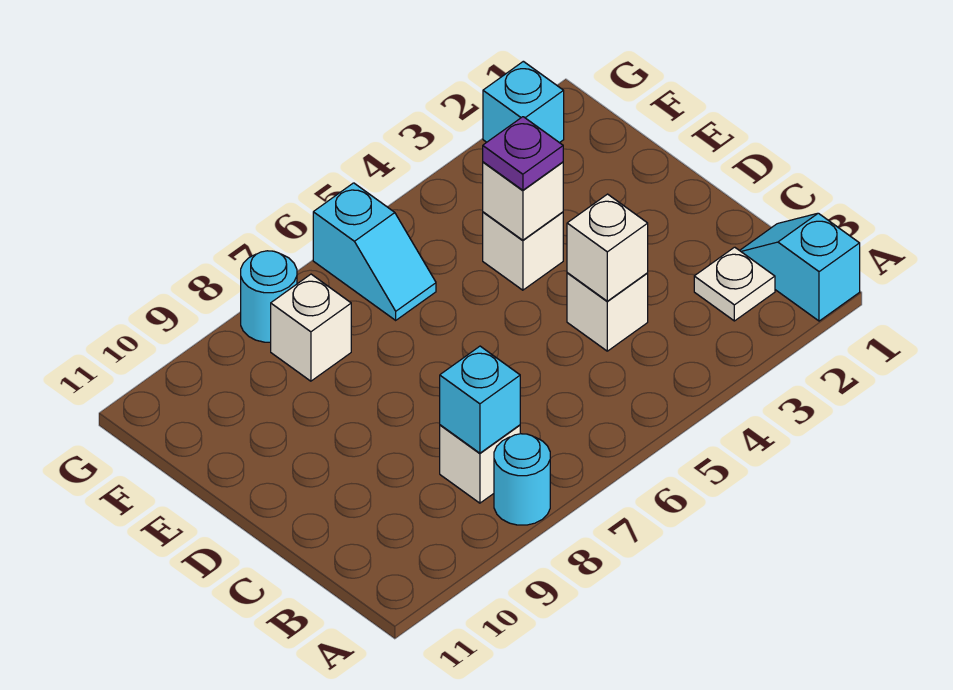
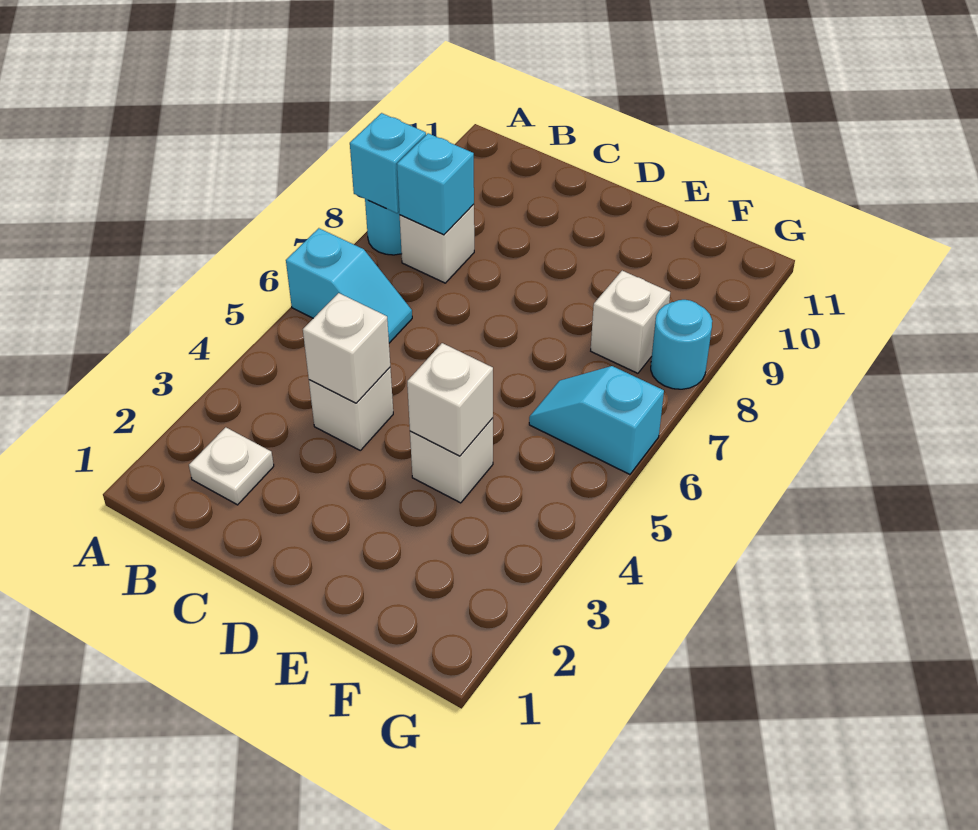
cyan 1x2 slope [740,213,860,321] -> cyan 1x2 slope moved to [286,228,412,343]
purple 1x1 plate [483,117,563,190] -> none
cyan 1x1 brick [483,61,564,143] -> cyan 1x1 brick moved to [350,113,426,213]

